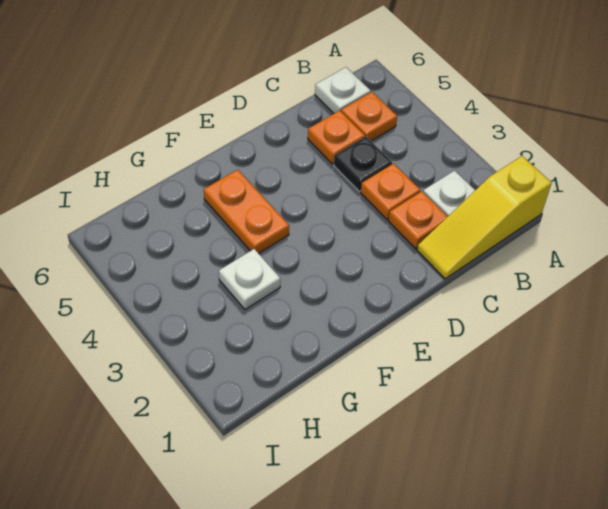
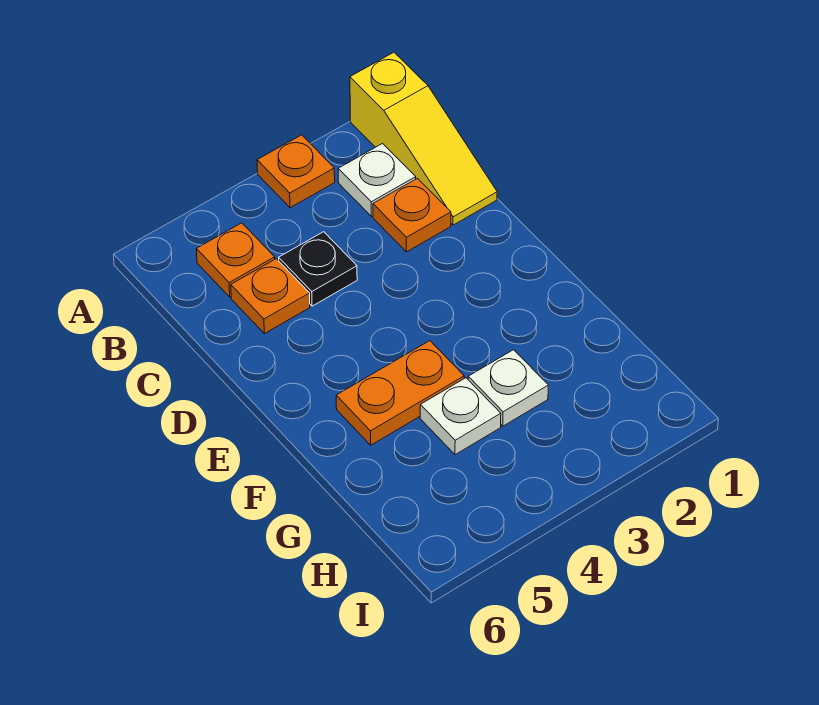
white 1x1 plate [315,67,371,113] -> white 1x1 plate moved to [420,378,501,455]
orange 1x1 plate [361,164,420,220] -> orange 1x1 plate moved to [257,135,335,208]

